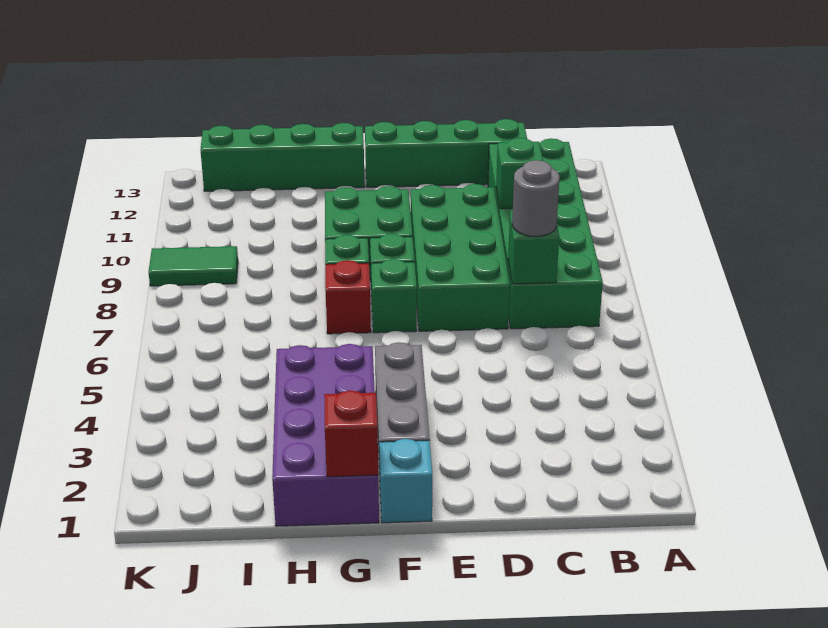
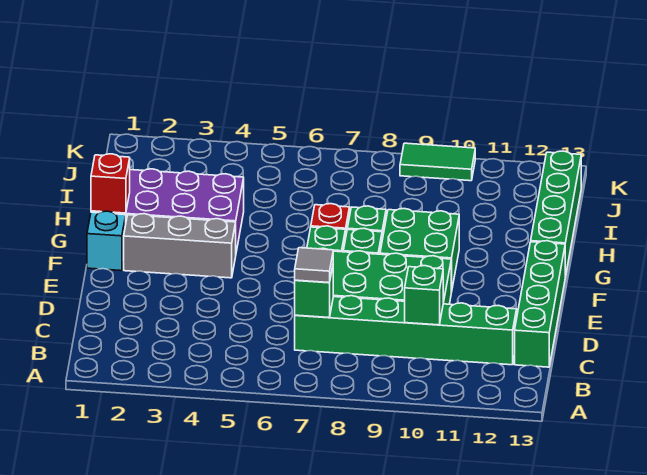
green 2x6 brick [488,138,603,329] -> green 1x6 brick [295,296,517,365]
grey 1x1 round brick [512,160,560,237] -> grey 1x1 tile [295,248,333,283]
green 1x2 tile [148,246,238,286] -> green 1x2 tile turned to [400,143,475,181]

